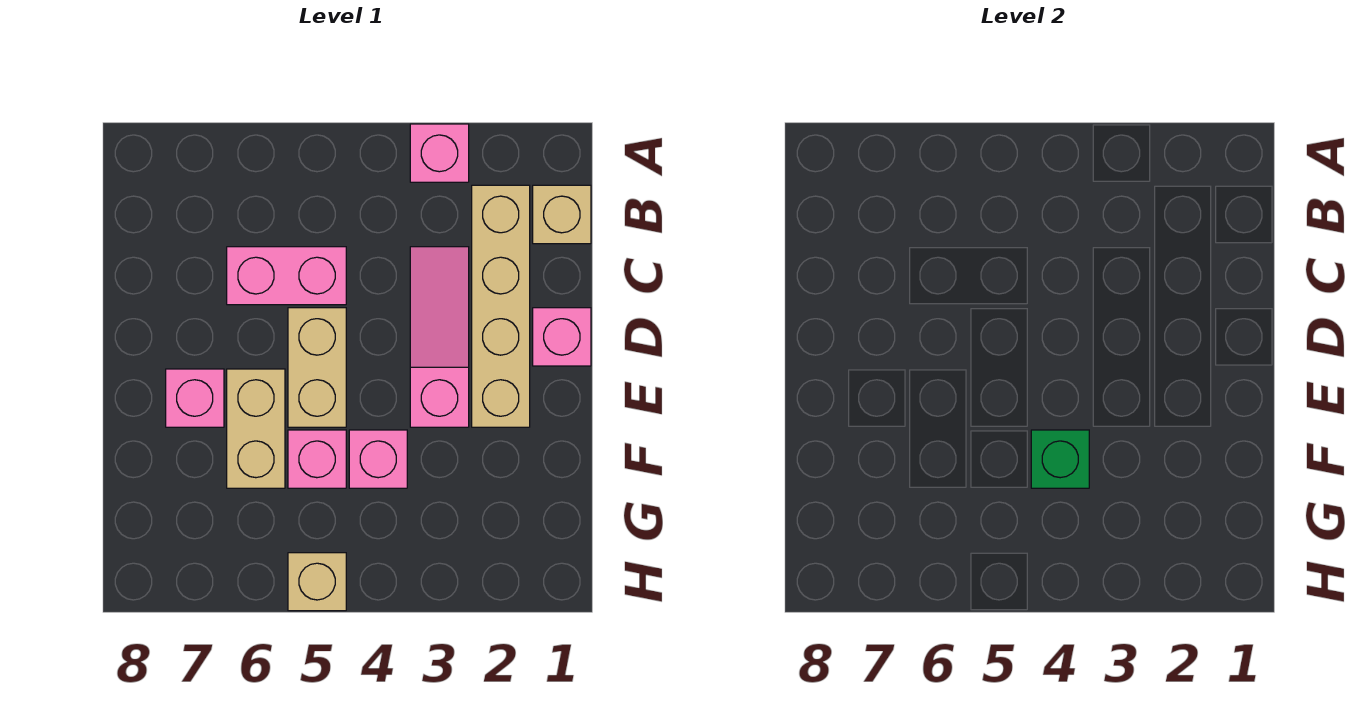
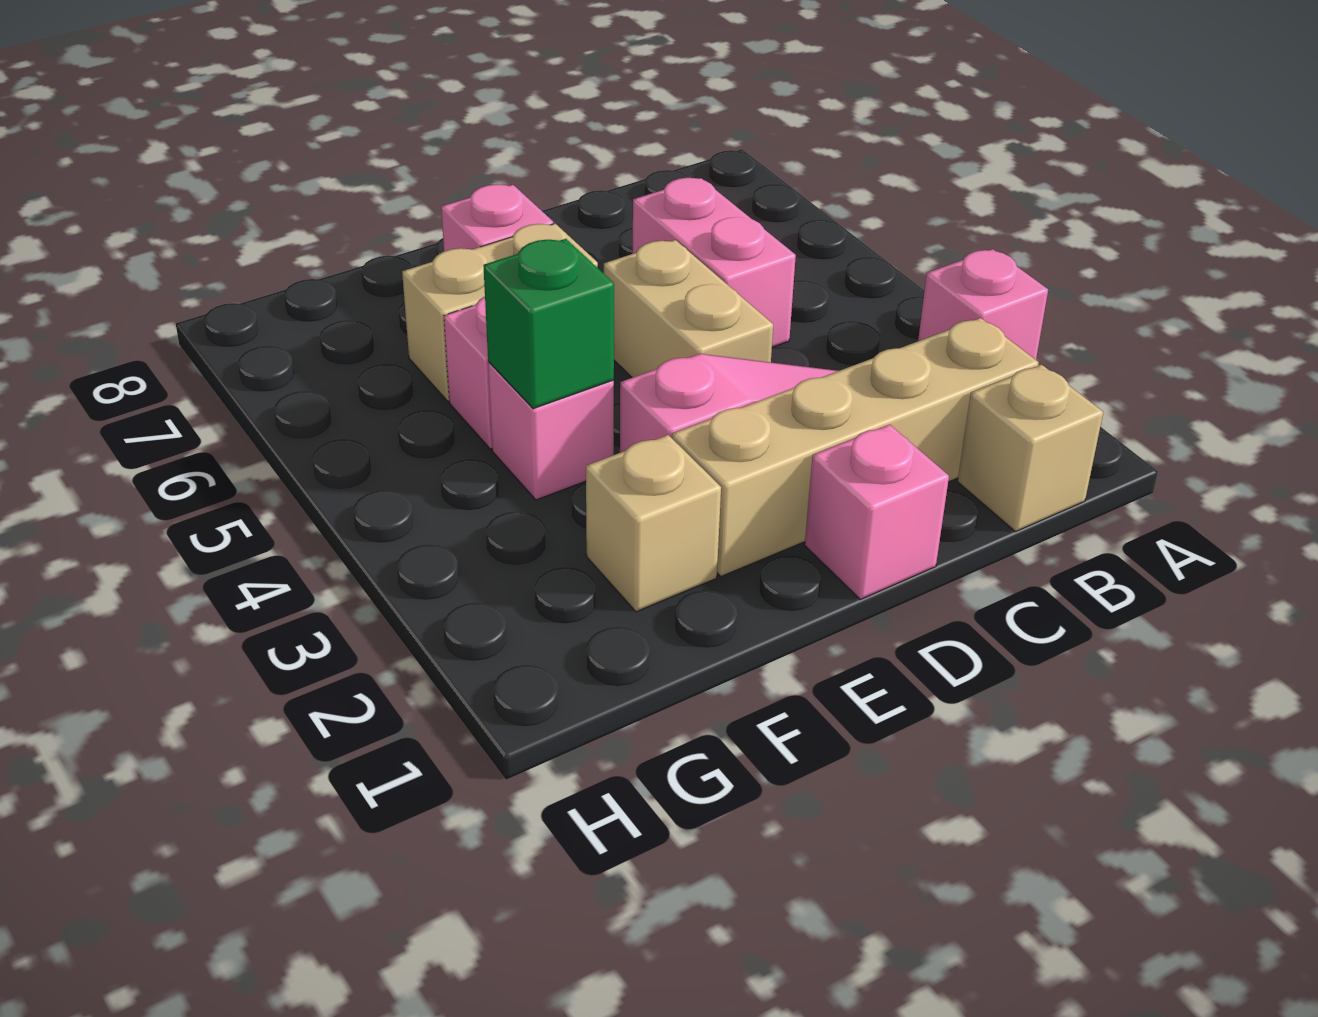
tan 1x2 brick [288,308,346,427] -> tan 1x2 brick turned to [604,240,773,378]
tan 1x1 brick [288,553,346,611] -> tan 1x1 brick moved to [586,435,721,612]

